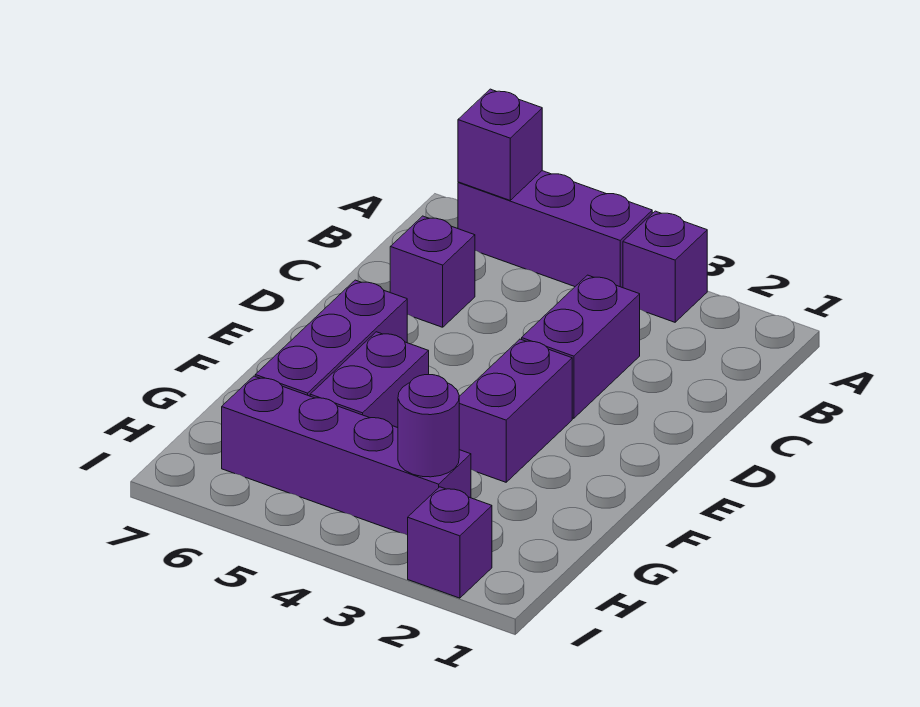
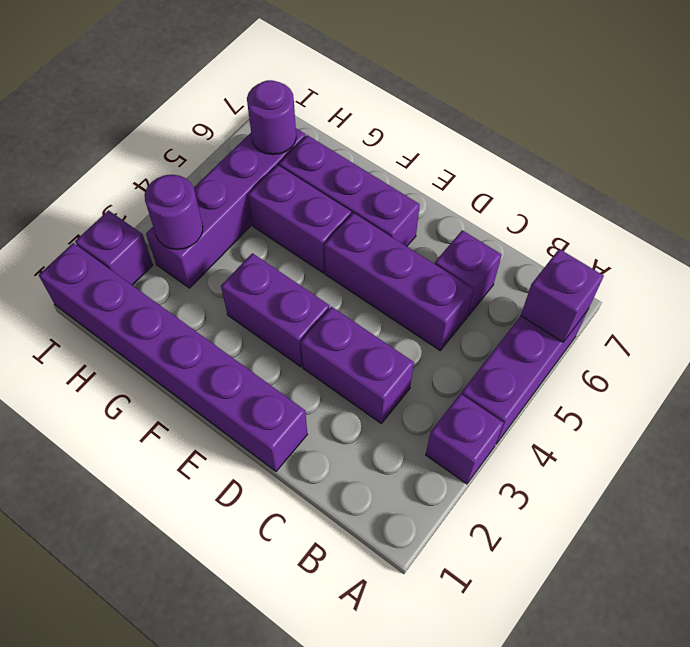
none -> purple 1x3 brick [324,213,473,350]
none -> purple 1x6 brick [39,243,307,471]
none -> purple 1x1 round brick [247,80,296,155]

